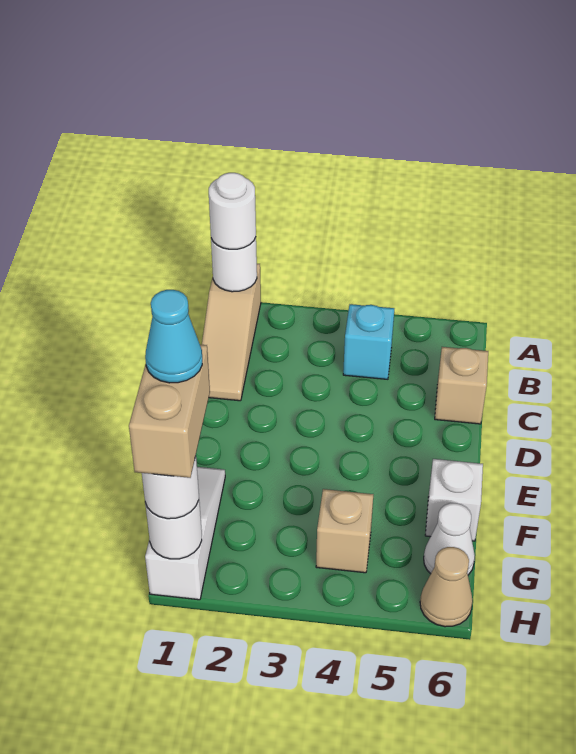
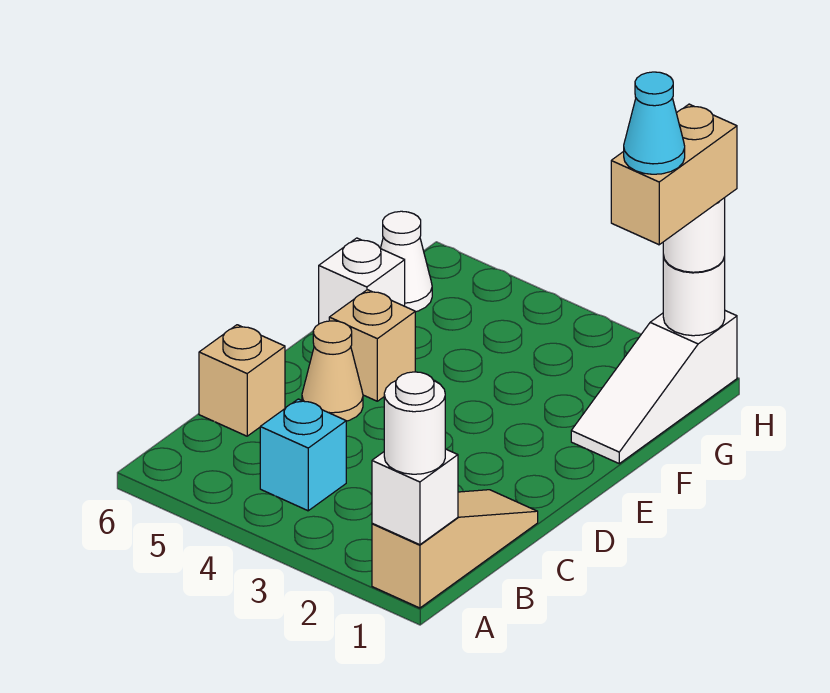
white 1x1 round brick [211,237,257,292] -> white 1x1 brick [372,449,458,545]
tan 1x1 brick [316,489,374,573] -> tan 1x1 brick moved to [329,290,415,401]
tan 1x1 cone [420,547,473,627] -> tan 1x1 cone moved to [302,321,363,421]

